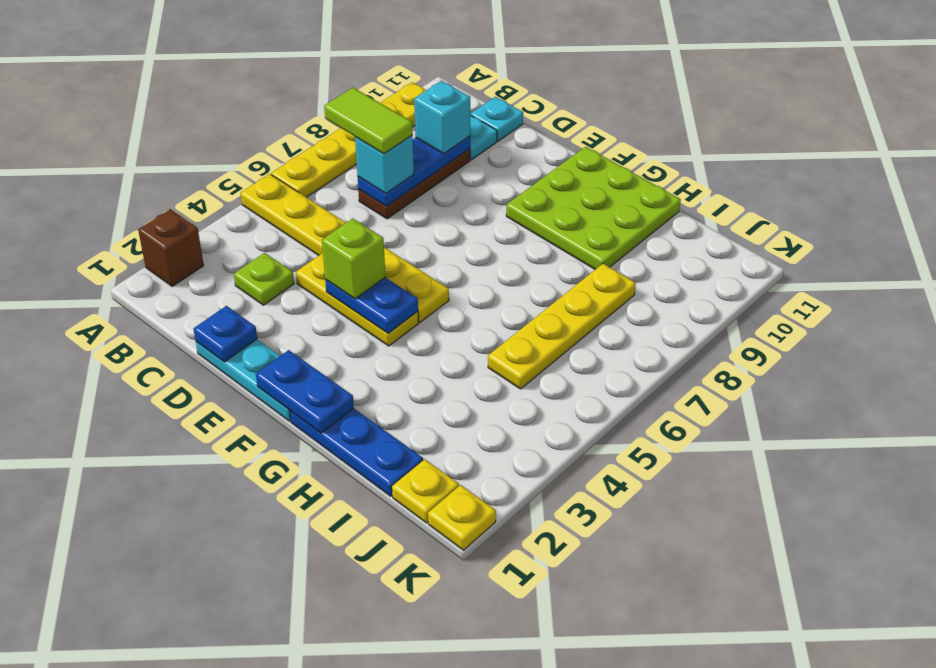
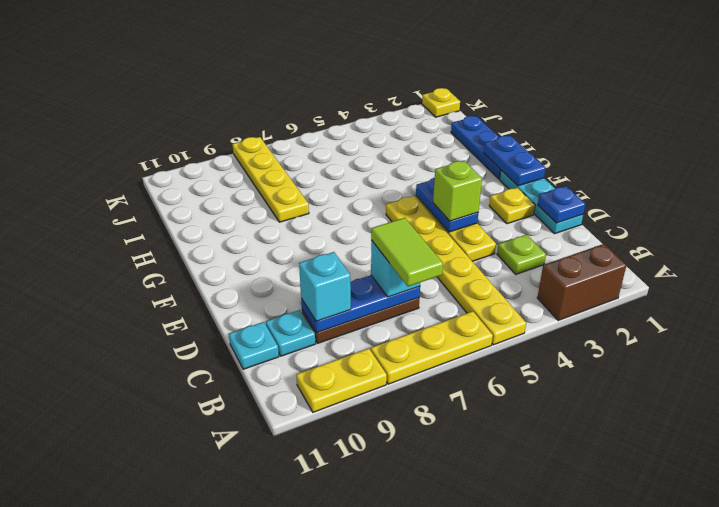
brown 1x1 brick [138,209,204,287] -> brown 1x2 brick [537,244,627,321]
lime 3x3 plate [506,147,681,269] -> none
yellow 1x4 plate [488,264,636,389] -> yellow 1x4 plate turned to [233,137,309,222]
yellow 1x1 plate [392,459,459,523] -> yellow 1x1 plate moved to [489,188,535,224]

